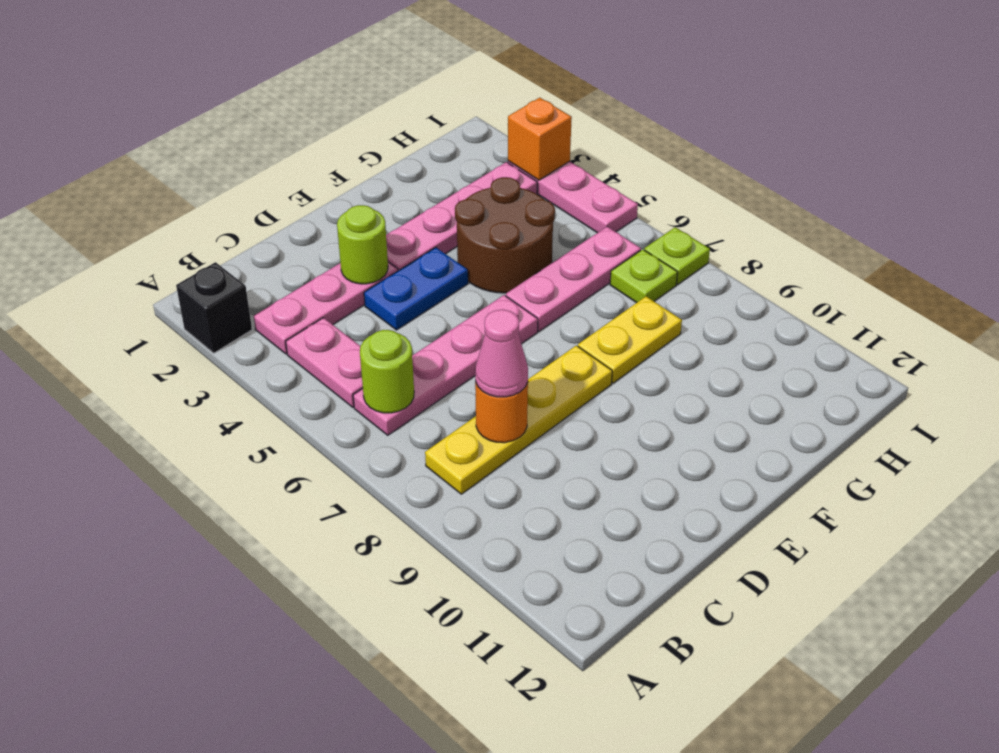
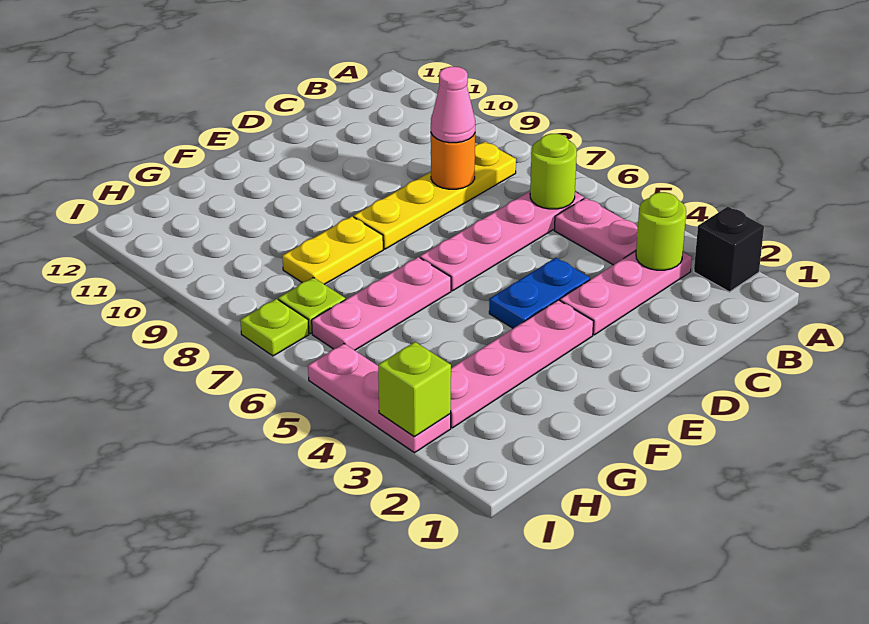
lime 1x1 round brick [337,205,388,284] -> lime 1x1 round brick moved to [636,192,686,270]
brown 2x2 round brick [455,177,555,293] -> none
orange 1x1 brick [508,98,572,180] -> lime 1x1 brick [378,342,451,437]

